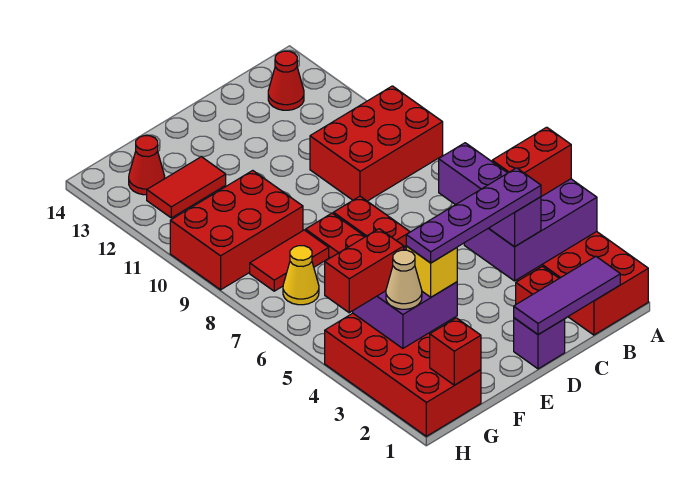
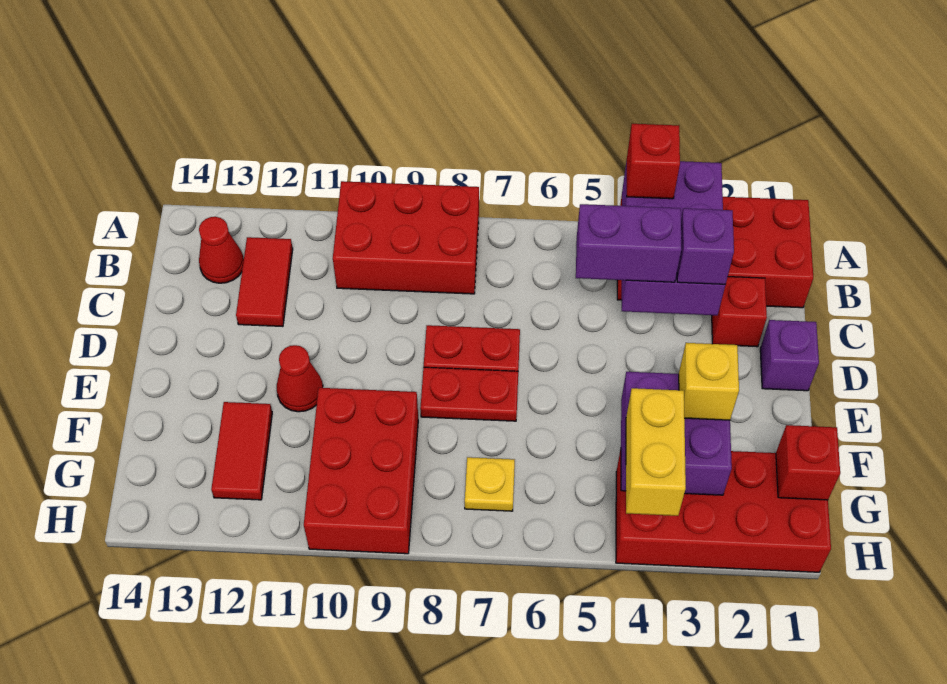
red 1x2 brick [492,127,571,197] -> red 1x1 brick [627,124,680,199]
red 2x3 brick [310,86,443,201] -> red 2x3 brick turned to [333,181,479,294]
purple 1x3 tile [514,256,620,335] -> none
purple 1x4 plate [406,168,541,263] -> none
red 1x2 tile [250,230,329,291] -> red 1x2 tile moved to [236,237,293,326]
tan 1x1 cone [386,250,422,309] -> none
red 1x2 brick [325,229,404,313] -> yellow 1x2 brick [626,388,686,516]
yellow 1x1 cone [283,246,319,305] -> yellow 1x1 plate [465,457,515,511]
red 1x1 cone [129,136,165,195] -> red 1x1 cone moved to [277,345,323,412]

